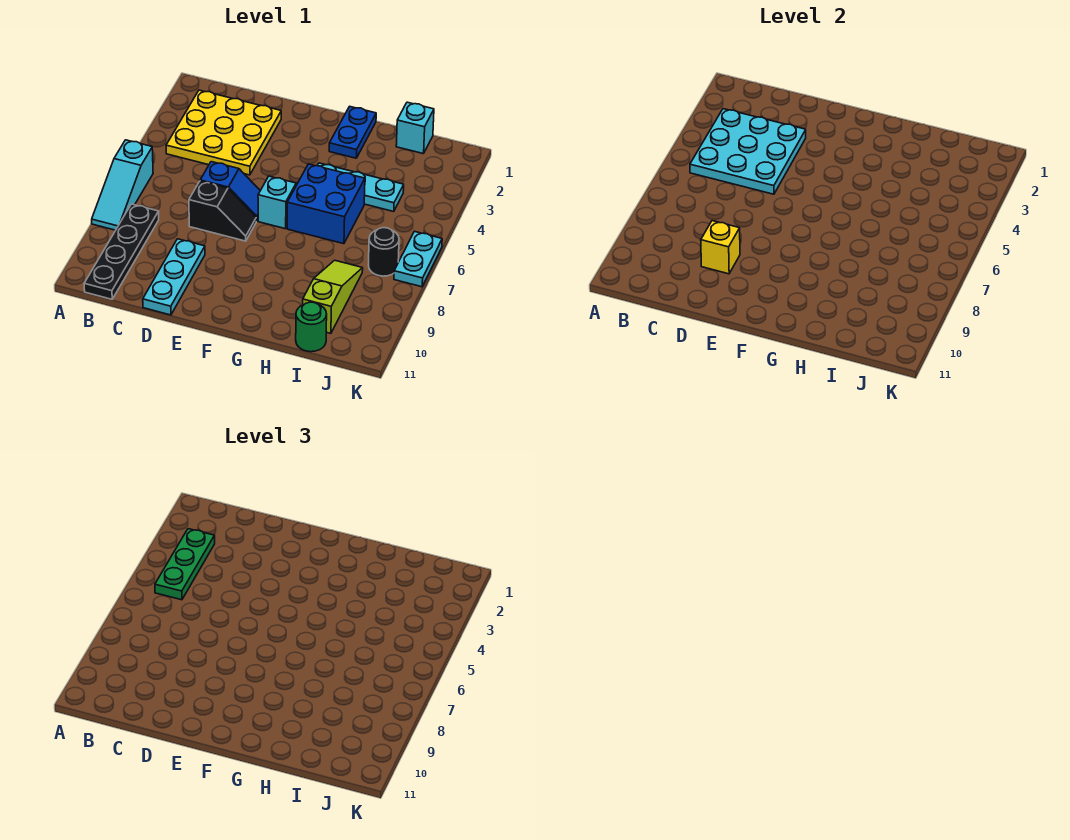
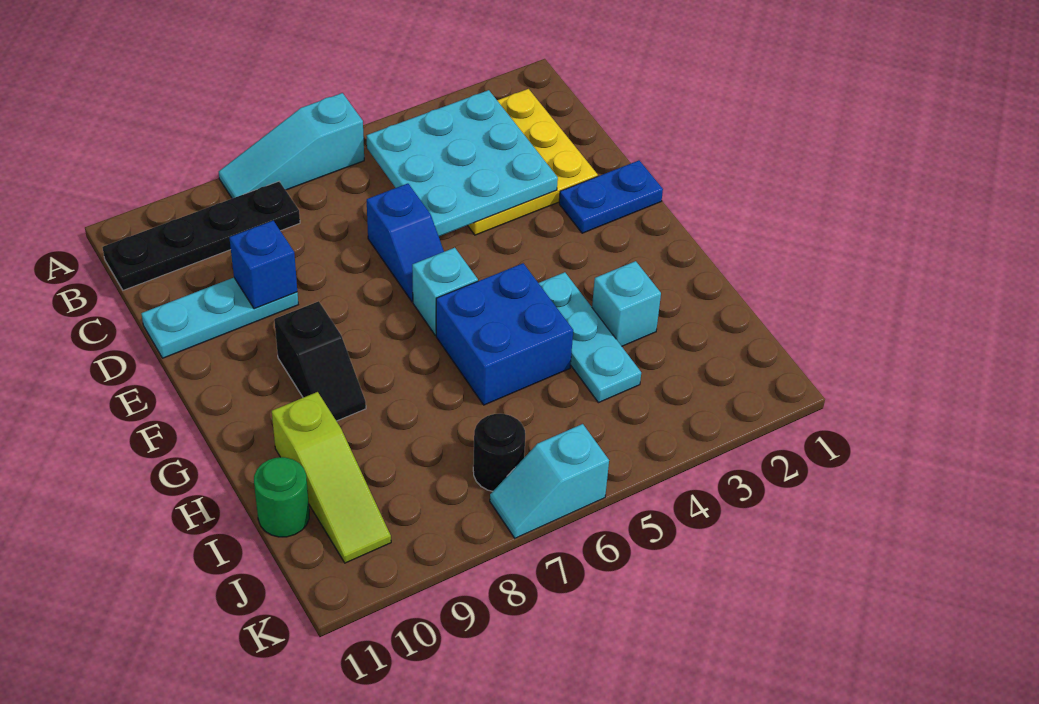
green 1x3 plate [155,529,215,600] -> none
black 1x2 slope [189,181,256,241] -> black 1x2 slope moved to [274,301,366,421]
yellow 1x1 brick [701,221,740,274] -> blue 1x1 brick [229,220,297,309]
blue 1x2 plate [329,106,376,158] -> blue 1x2 plate moved to [559,160,663,233]
cyan 1x1 brick [396,102,434,154] -> cyan 1x1 brick moved to [592,261,661,346]
lime 1x3 slope [303,260,363,333] -> lime 1x3 slope turned to [272,392,391,563]
cyan 1x2 plate [394,231,442,287] -> cyan 1x2 slope [490,424,609,538]

